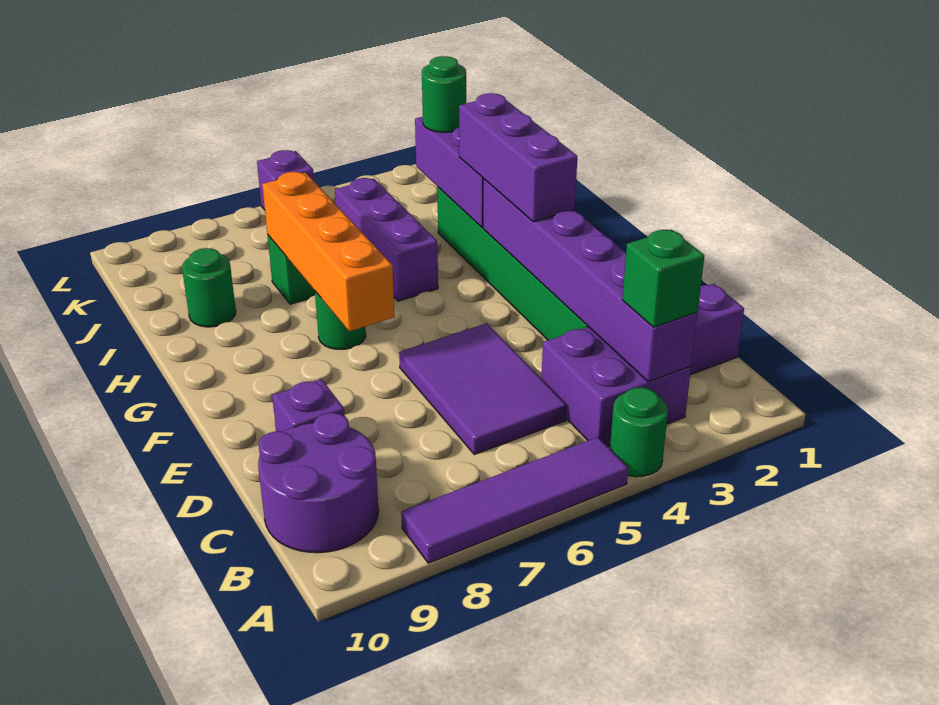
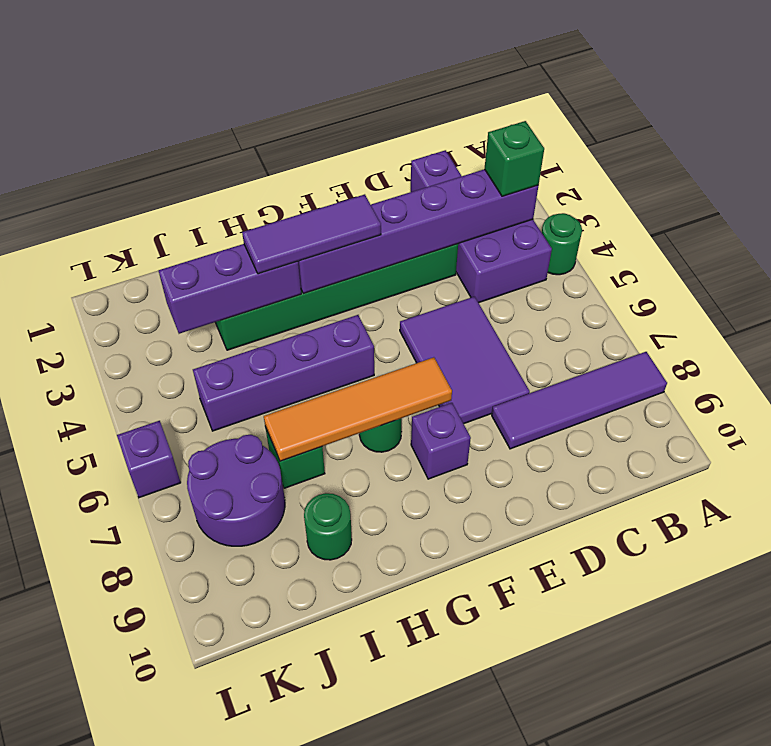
purple 1x4 tile [401,437,628,563] -> purple 1x4 tile turned to [492,352,667,449]
purple 2x2 round brick [258,413,379,553] -> purple 2x2 round brick moved to [187,435,285,546]
purple 2x3 tile [399,323,566,454] -> purple 2x3 tile turned to [400,297,530,424]
purple 1x1 brick [272,379,345,432] -> purple 1x1 brick moved to [411,403,471,479]
purple 1x3 brick [459,93,577,222] -> purple 1x3 tile [242,194,381,274]
orange 1x4 brick [262,172,395,331] -> orange 1x4 tile [264,357,452,461]
purple 1x3 brick [335,178,438,301] -> purple 1x4 brick [193,315,374,431]
green 1x1 round brick [422,56,466,132] -> none

